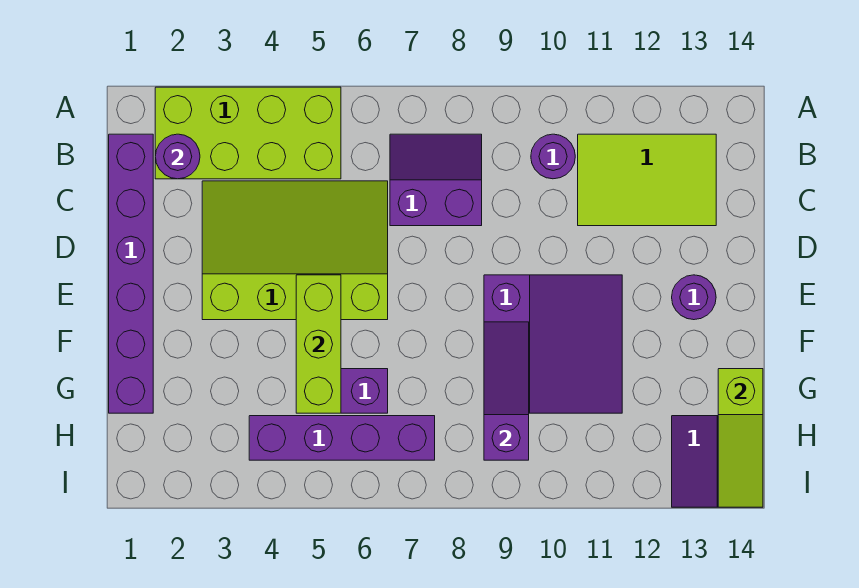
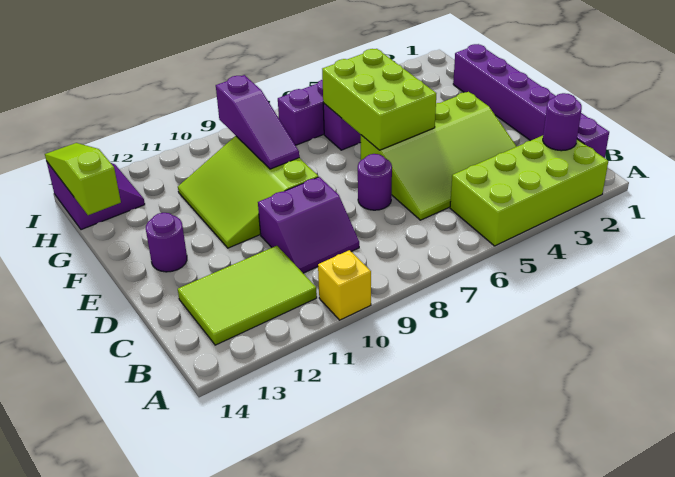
none -> yellow 1x1 brick [318,250,371,320]
purple 2x2 slope [390,134,482,226] -> purple 2x2 slope moved to [258,177,359,273]
purple 1x1 round brick [531,134,575,179] -> purple 1x1 round brick moved to [358,154,392,210]
lime 1x3 brick [296,275,341,413] -> lime 2x3 brick [322,49,436,150]
purple 3x3 slope [484,275,622,413] -> lime 3x3 slope [178,136,318,248]

